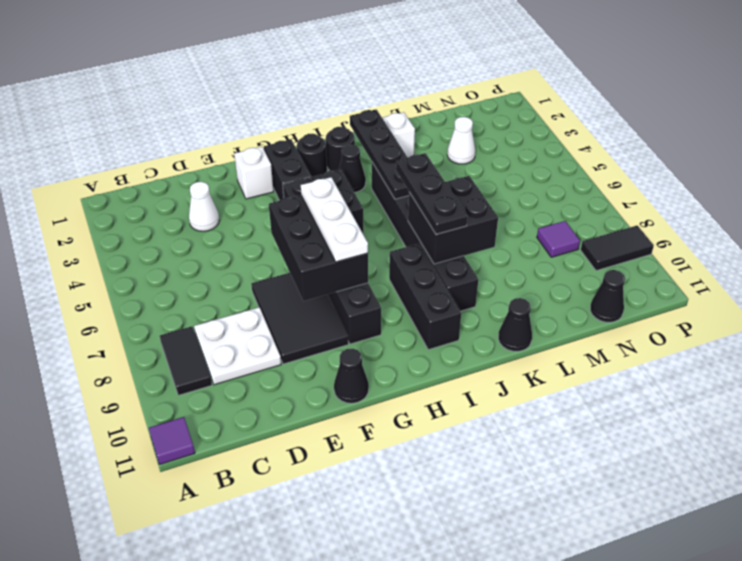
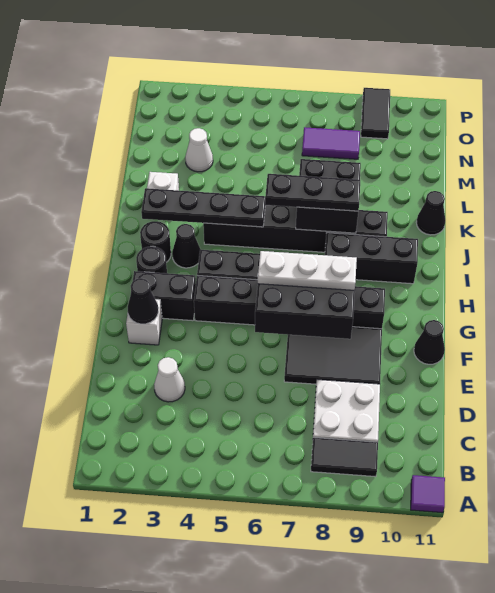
purple 1x1 tile [537,221,580,257] -> purple 1x2 tile [302,127,360,159]
black 1x1 cone [590,270,625,322] -> black 1x1 cone moved to [128,278,158,324]

